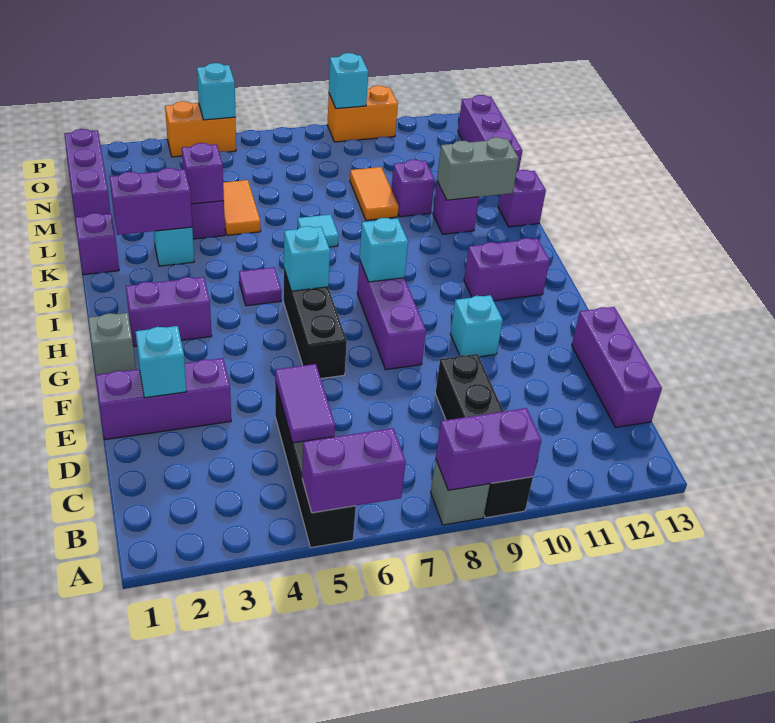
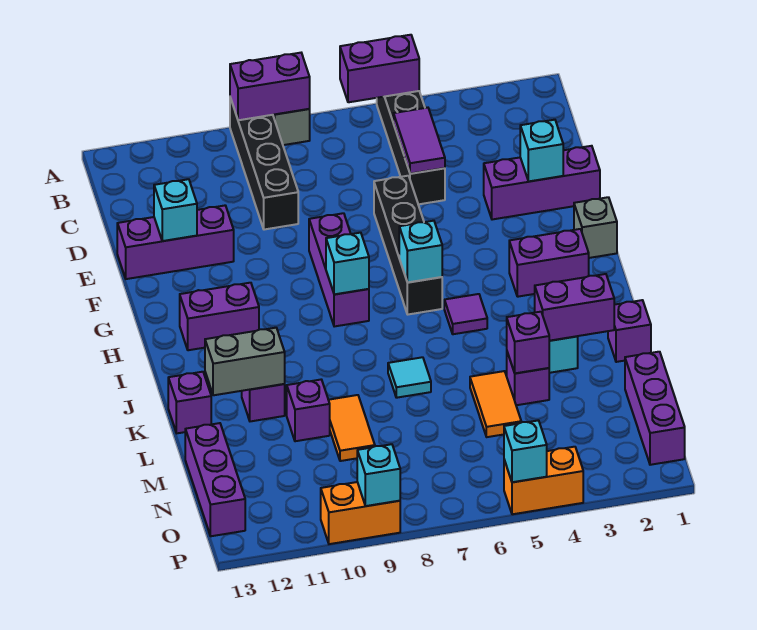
purple 1x3 brick [572,307,662,427] -> purple 1x3 brick turned to [117,206,234,279]
black 1x3 brick [284,270,347,379] -> black 1x4 brick [374,176,442,314]
cyan 1x1 brick [450,295,503,357] -> cyan 1x1 brick moved to [154,179,197,241]

